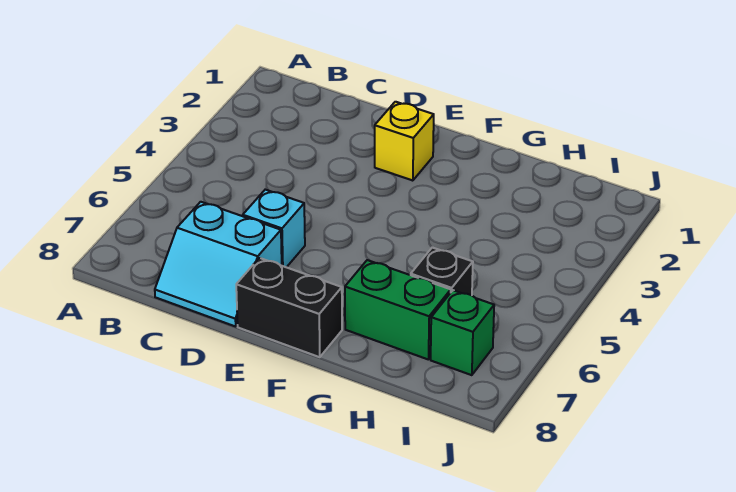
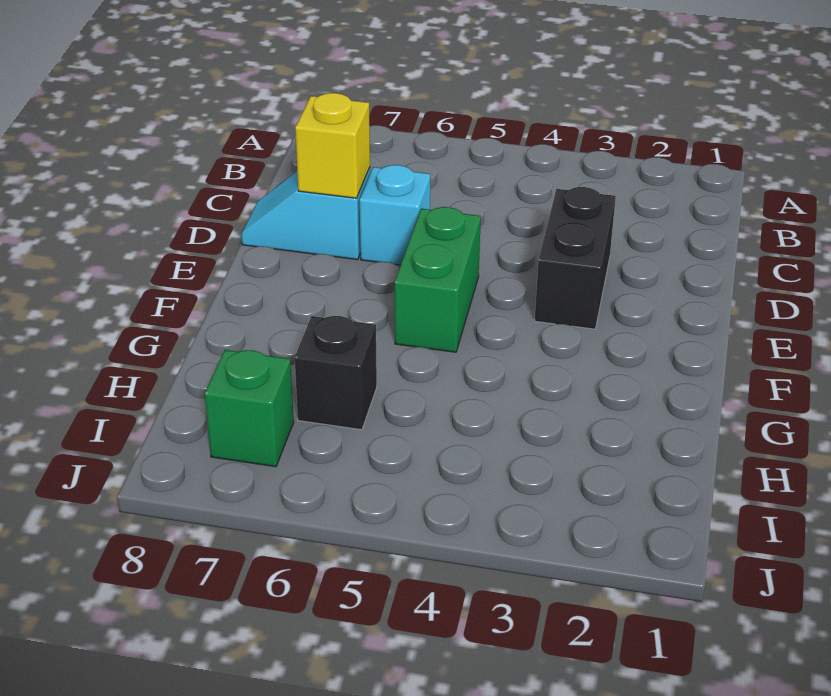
cyan 2x2 slope [155,202,282,326] -> cyan 1x2 slope [241,168,370,260]
yellow 1x1 brick [375,102,434,181] -> yellow 1x1 brick moved to [295,93,370,198]
black 1x2 brick [236,258,342,357] -> black 1x2 brick moved to [535,187,616,329]
green 1x2 brick [345,260,451,360] -> green 1x2 brick moved to [395,207,481,352]

